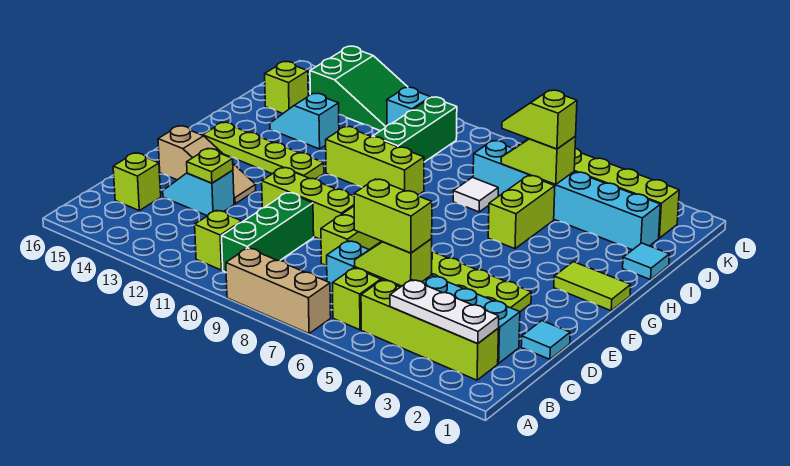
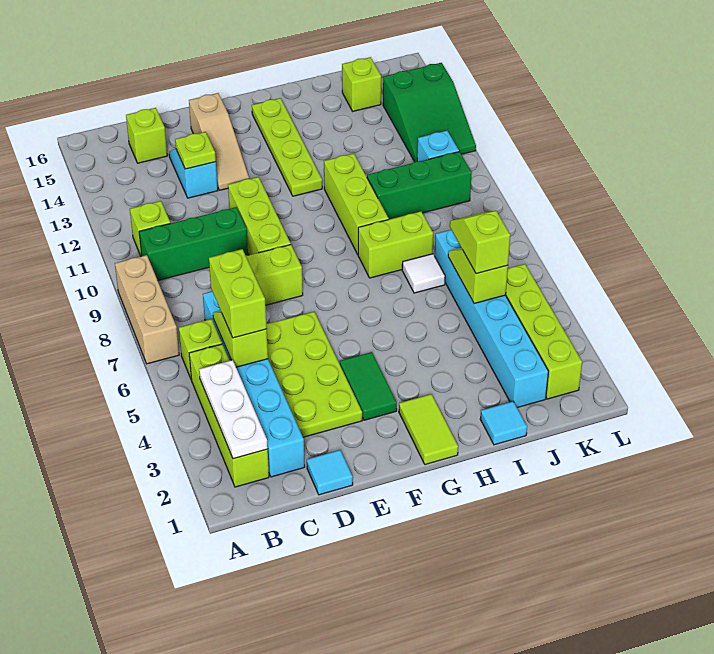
none -> green 1x2 tile [340,352,397,420]
lime 1x2 brick [488,176,555,249] -> lime 1x2 brick moved to [358,211,433,278]
cyan 1x2 slope [270,93,339,149] -> none

